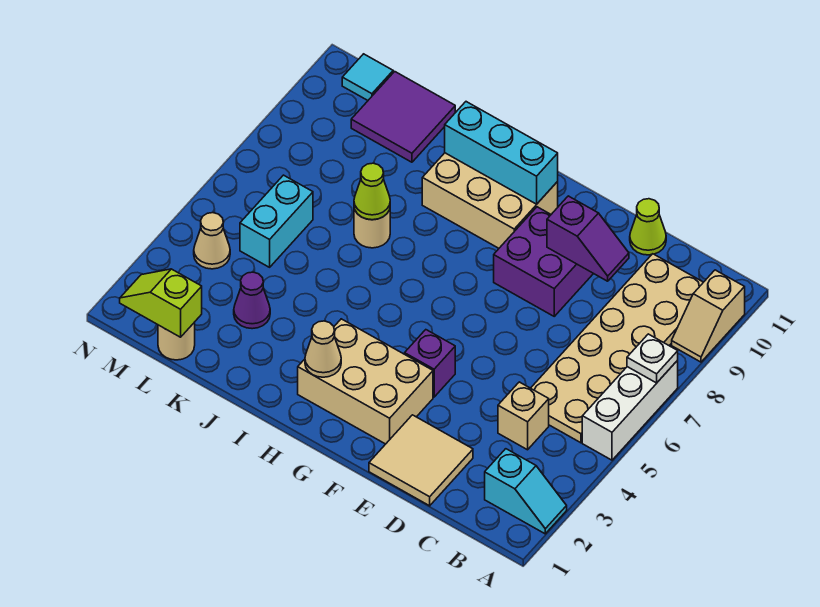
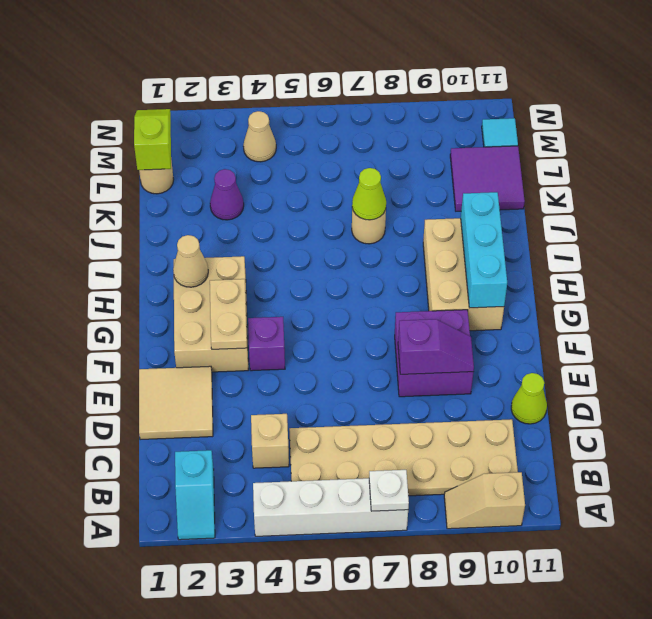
white 1x3 brick [582,360,678,460] -> white 1x4 brick [253,478,408,536]
purple 1x2 slope [547,196,629,281] -> purple 1x2 slope turned to [398,319,474,374]
none -> tan 1x2 plate [210,279,247,349]
cyan 1x2 brick [240,175,313,267] -> none

